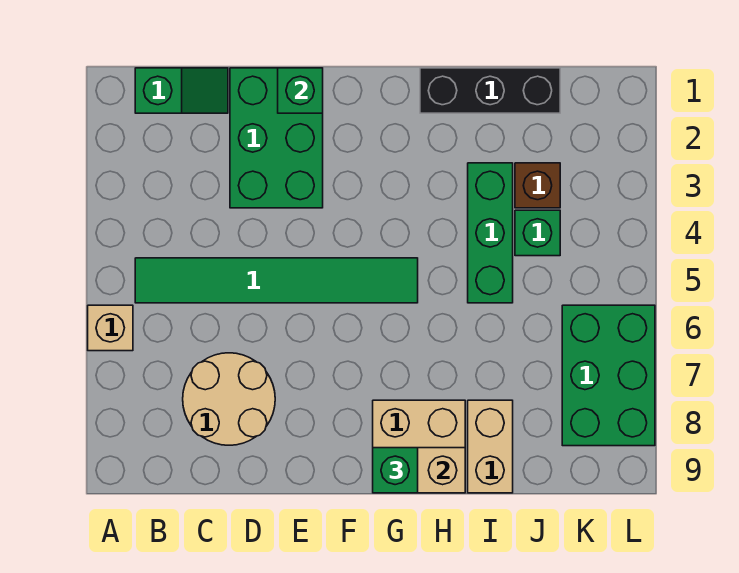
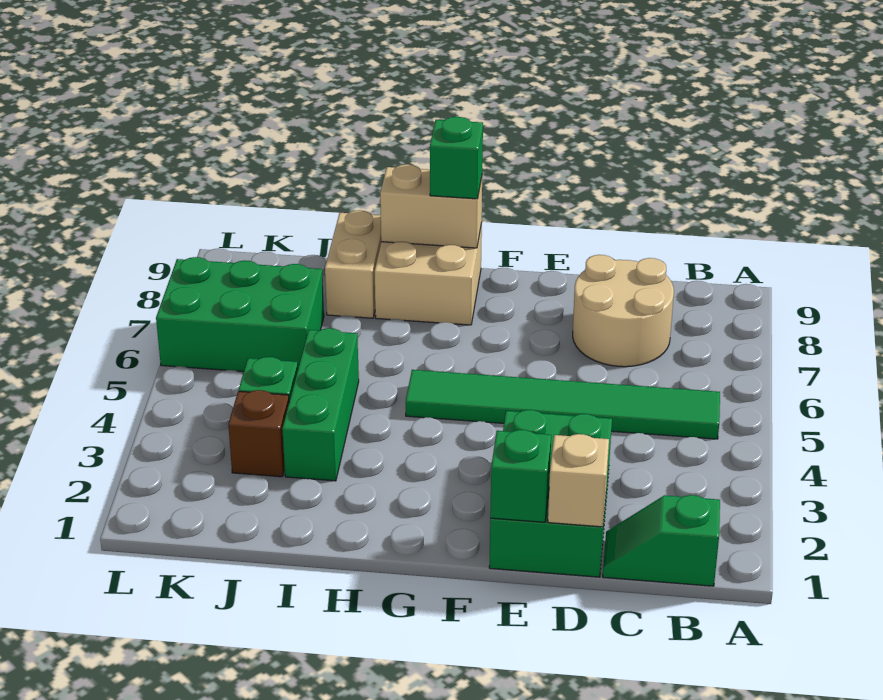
tan 1x1 brick [88,305,133,351] -> tan 1x1 brick moved to [548,434,609,527]
black 1x3 brick [420,68,560,113] -> none
green 2x3 brick [562,305,655,446] -> green 2x3 brick turned to [156,257,324,372]

